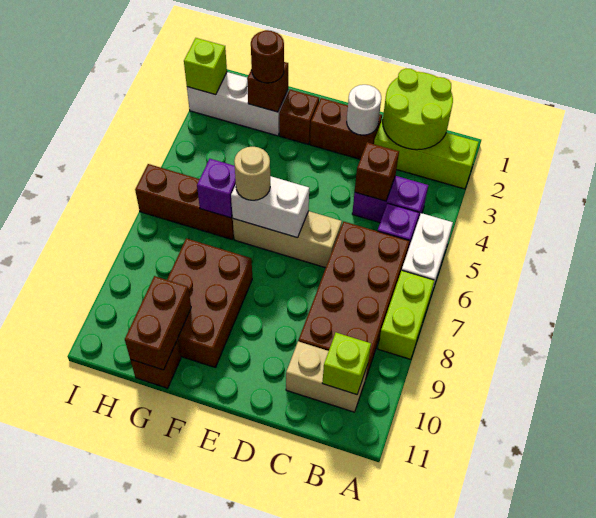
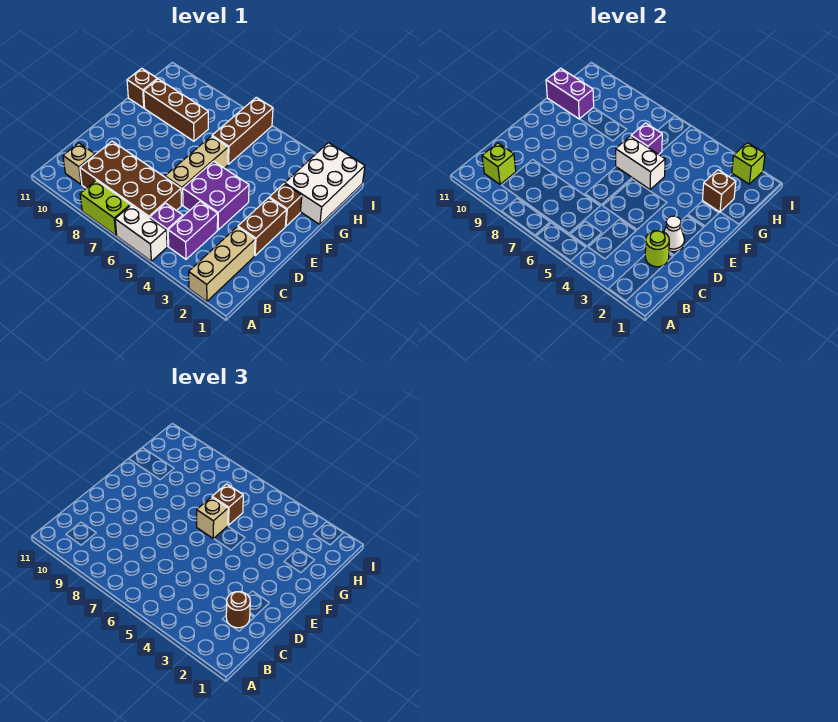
lime 1x3 brick [374,119,479,189] -> tan 1x3 brick [189,227,255,301]
lime 2x2 round brick [383,69,453,150] -> lime 1x1 round brick [645,231,669,267]
tan 1x2 brick [286,341,368,412] -> tan 1x1 brick [63,143,95,185]
brown 1x1 brick [355,142,399,201] -> brown 1x1 brick moved to [212,484,243,525]
white 1x1 round brick [347,85,381,135] -> white 1x1 cone [664,216,684,252]
none -> purple 2x2 brick [183,161,249,230]
white 1x2 brick [231,176,309,238] -> white 1x2 brick turned to [616,136,665,189]
tan 1x1 round brick [234,147,270,200] -> tan 1x1 brick [197,497,228,539]
brown 2x3 brick [167,238,252,367] -> brown 1x3 brick [144,79,208,141]
white 1x3 brick [187,72,288,136] -> white 2x3 brick [285,143,365,225]
brown 1x1 round brick [251,30,284,83] -> brown 1x1 round brick moved to [226,592,250,628]
brown 1x2 brick [125,276,191,370] -> purple 1x2 brick [546,68,594,119]

